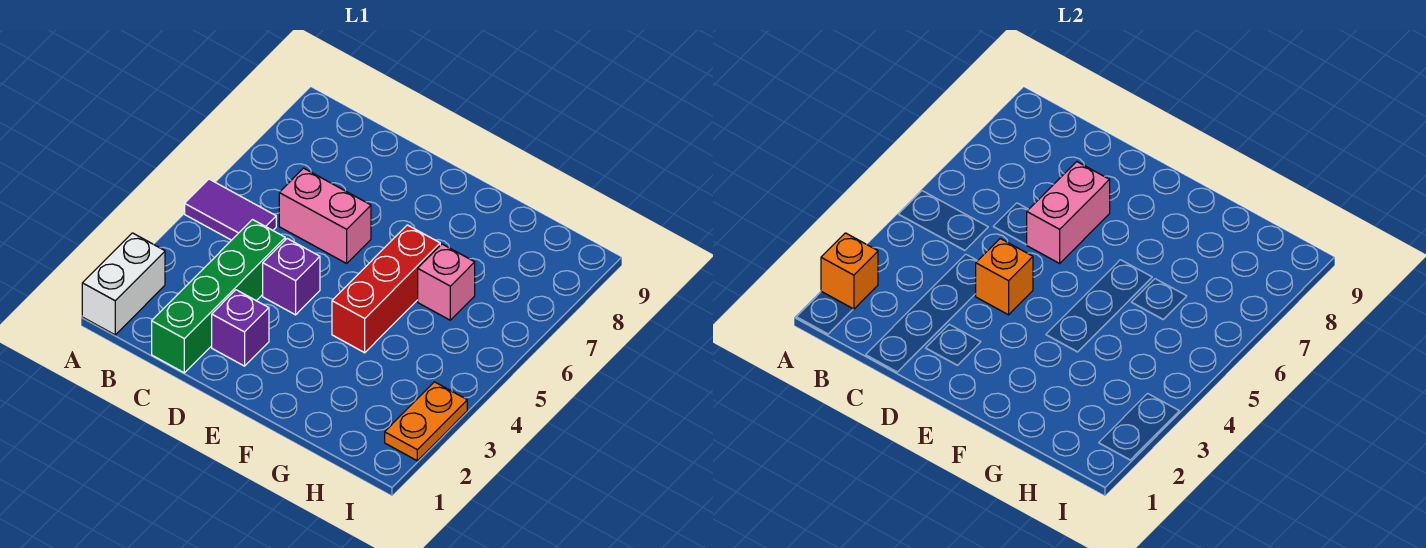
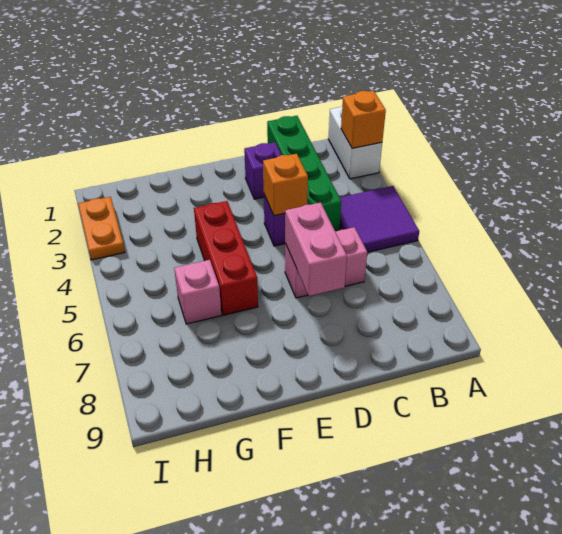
purple 1x2 tile [185,179,276,240] -> purple 2x2 tile [340,186,419,252]

